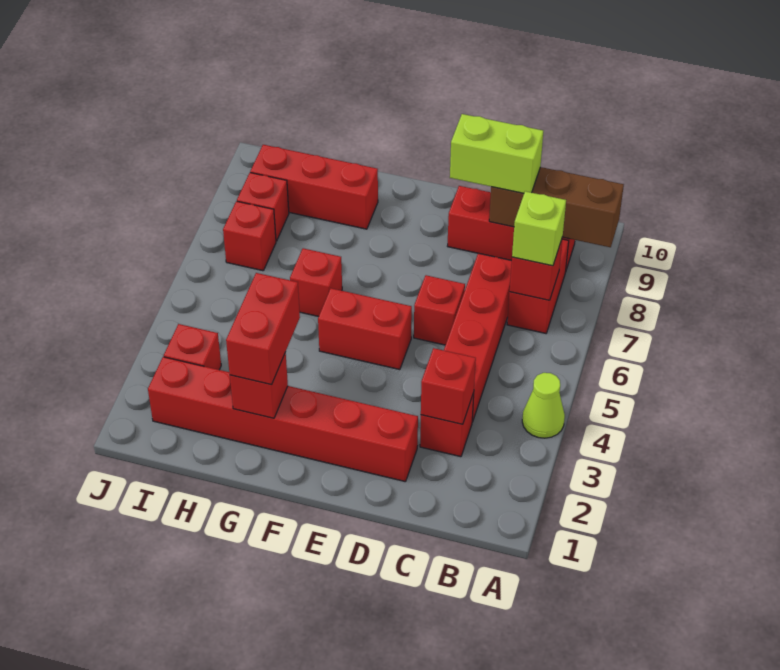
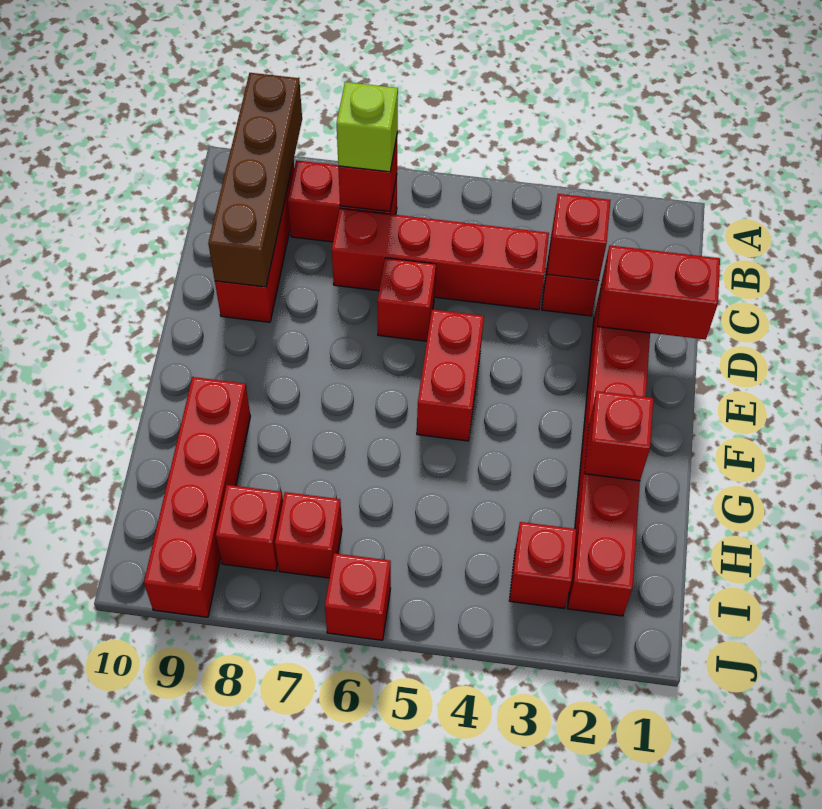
lime 1x1 cone [522,373,565,438] -> none
brown 1x3 brick [489,167,624,247] -> brown 1x4 brick [208,73,302,287]
lime 1x2 brick [450,114,543,193] -> none
red 1x2 brick [226,273,300,385] -> red 1x2 brick moved to [597,245,720,340]
red 1x1 brick [290,248,342,317] -> red 1x1 brick moved to [325,553,391,640]
red 1x3 brick [250,145,378,229] -> red 1x4 brick [144,377,251,617]

